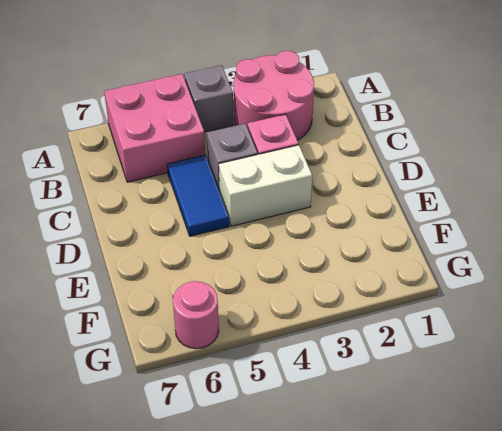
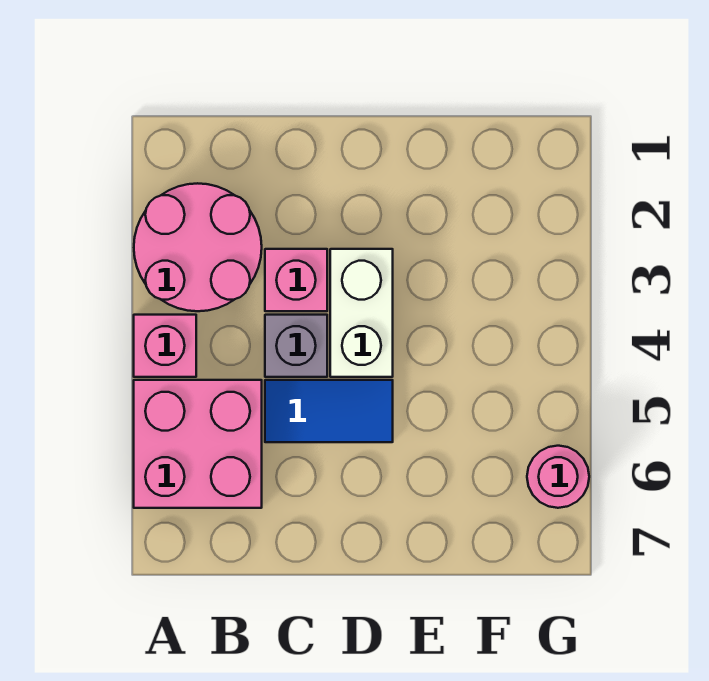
grey 1x1 brick [184,65,233,132] -> pink 1x1 brick [134,315,196,377]

